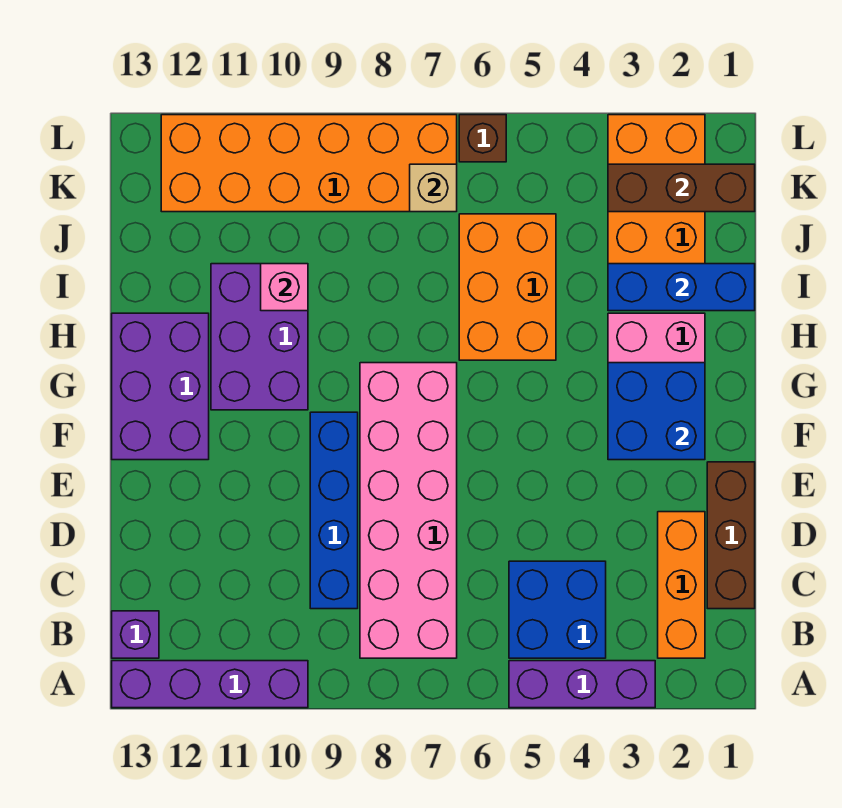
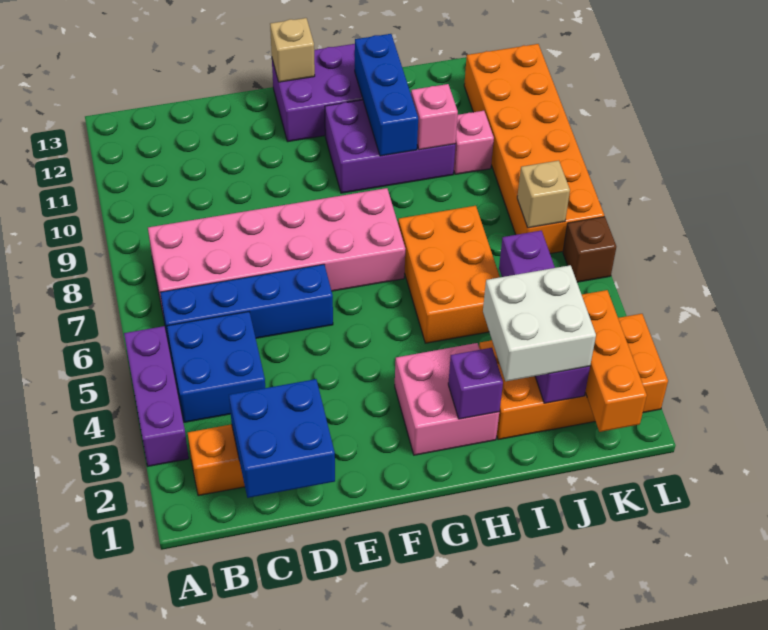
purple 1x4 brick [112,661,308,708] -> purple 1x4 brick moved to [499,231,590,403]
purple 1x1 brick [112,611,159,658] -> purple 1x1 brick moved to [448,348,503,419]
brown 1x3 brick [707,462,755,609] -> none
blue 1x4 brick [310,412,358,609] -> blue 1x4 brick moved to [160,264,333,348]
blue 2x2 brick [608,363,705,460] -> blue 2x2 brick moved to [229,379,335,498]
none -> tan 1x1 brick [270,18,315,82]
orange 2x3 brick [459,214,556,360] -> orange 2x3 brick turned to [398,206,500,343]
blue 1x3 brick [608,264,755,311] -> blue 1x3 brick moved to [355,34,418,156]
none -> white 2x2 brick [483,265,596,381]
none -> pink 1x1 brick [454,111,494,174]
brown 1x3 brick [608,164,755,212] -> orange 1x3 brick [582,290,647,432]

